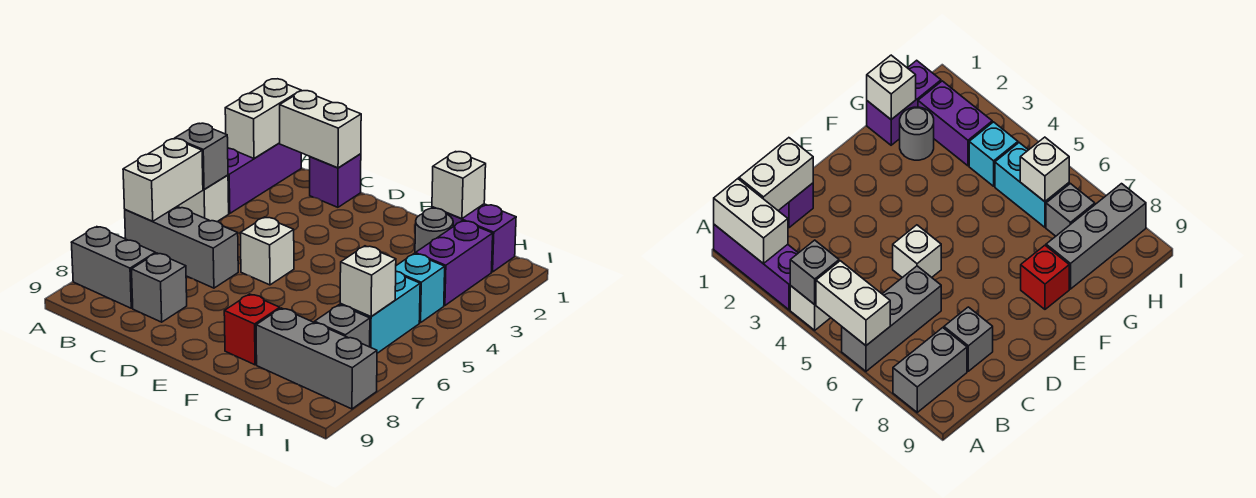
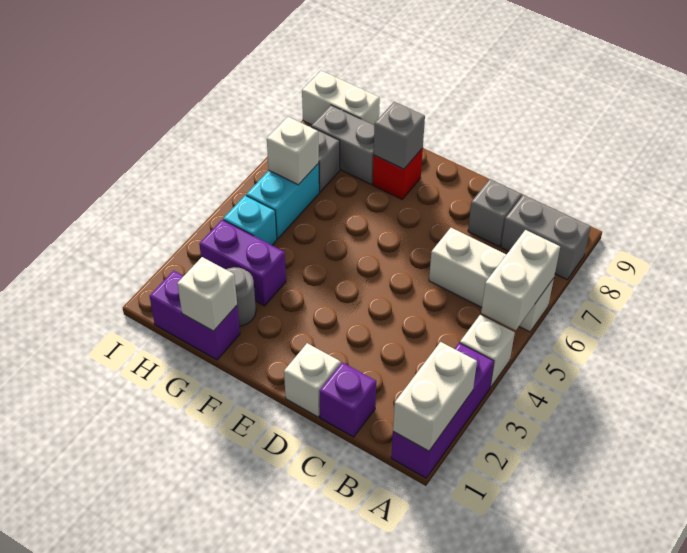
grey 1x1 brick [175,123,228,190] -> grey 1x1 brick moved to [374,102,425,169]
grey 1x3 brick [125,207,238,288] -> white 1x3 brick [429,228,554,332]
white 1x2 brick [280,91,361,168] -> white 1x2 brick moved to [302,71,380,125]
white 1x1 brick [240,217,294,285] -> white 1x1 brick moved to [284,343,341,417]
grey 1x3 brick [256,308,377,409] -> grey 1x2 brick [311,105,374,184]
purple 1x2 brick [415,221,493,306] -> purple 1x2 brick turned to [199,220,286,306]

